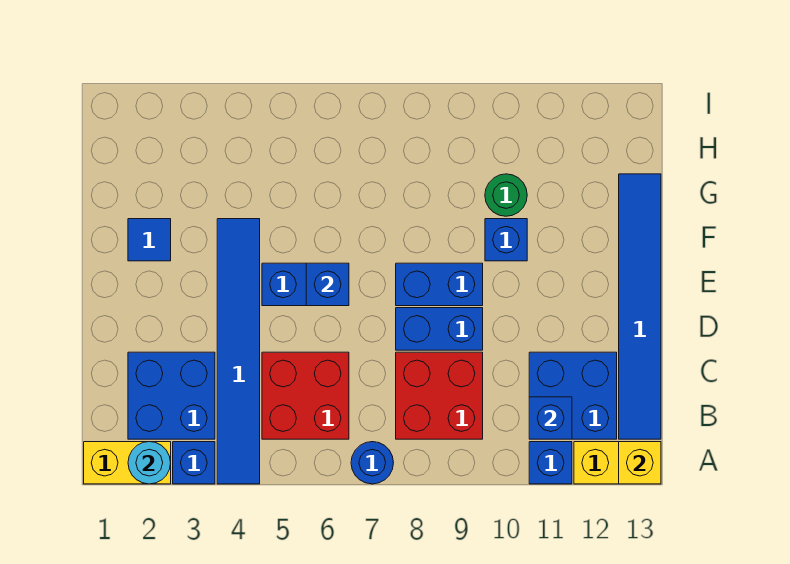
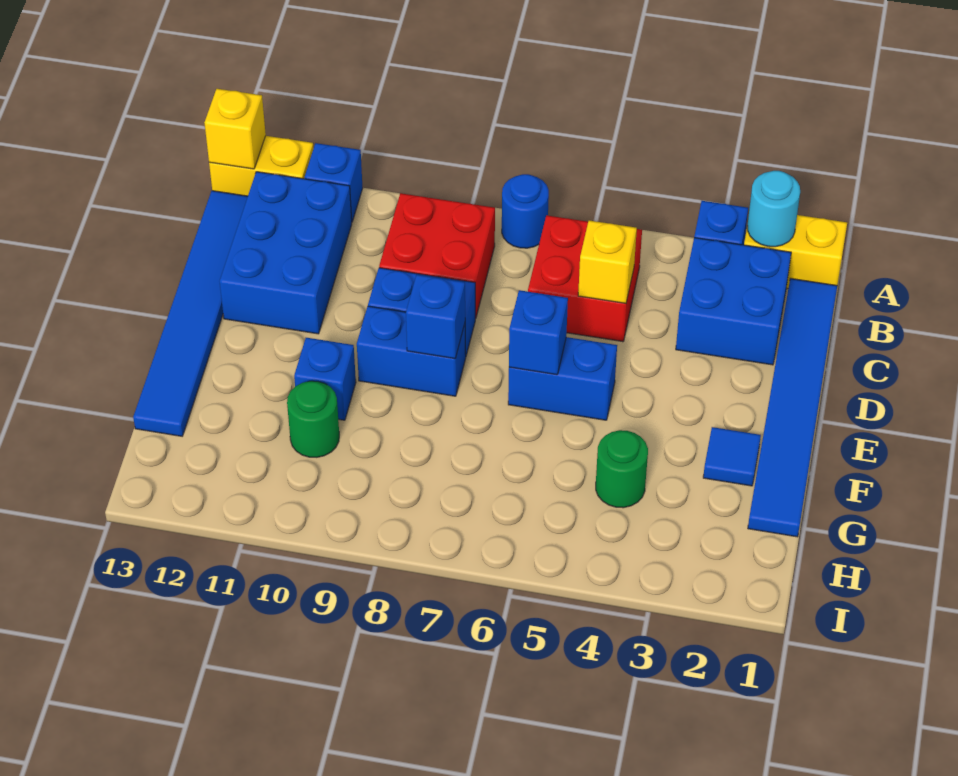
blue 1x6 tile [217,219,260,484] -> blue 1x6 tile moved to [748,278,837,537]
blue 2x2 brick [529,352,617,439] -> blue 2x3 brick [220,172,352,334]
blue 1x1 brick [529,397,572,439] -> blue 1x1 brick moved to [406,275,466,359]
none -> yellow 1x1 brick [578,220,637,303]
none -> green 1x1 round brick [596,430,648,508]

